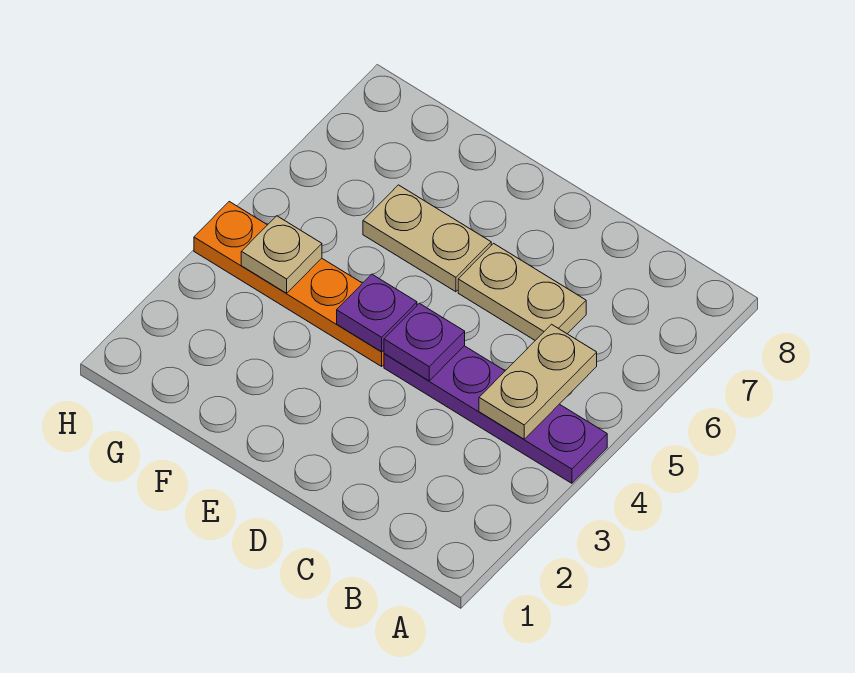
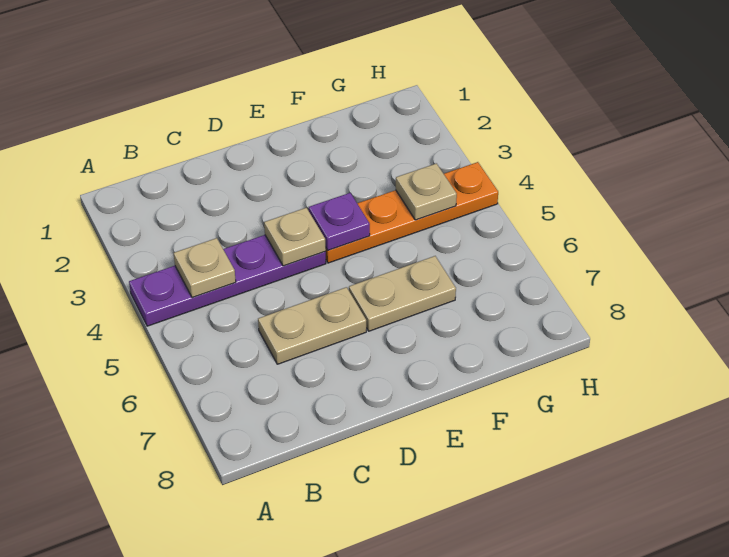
tan 1x2 plate [479,324,597,439] -> tan 1x1 plate [174,238,236,298]
purple 1x1 plate [384,303,465,381] -> tan 1x1 plate [264,208,326,266]

